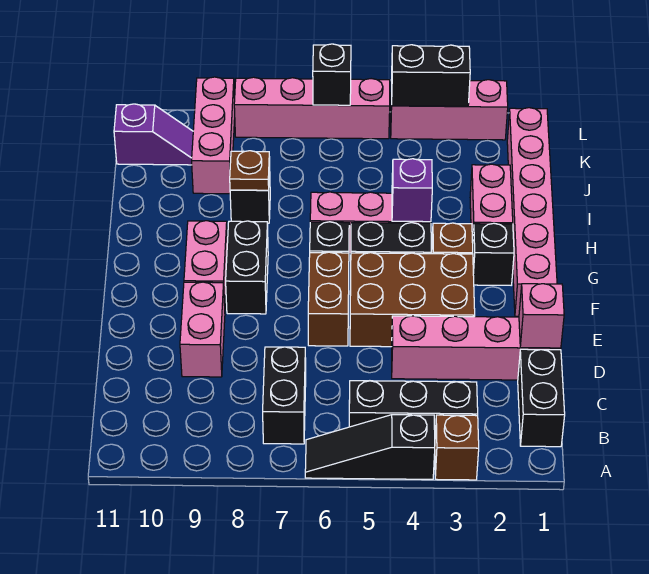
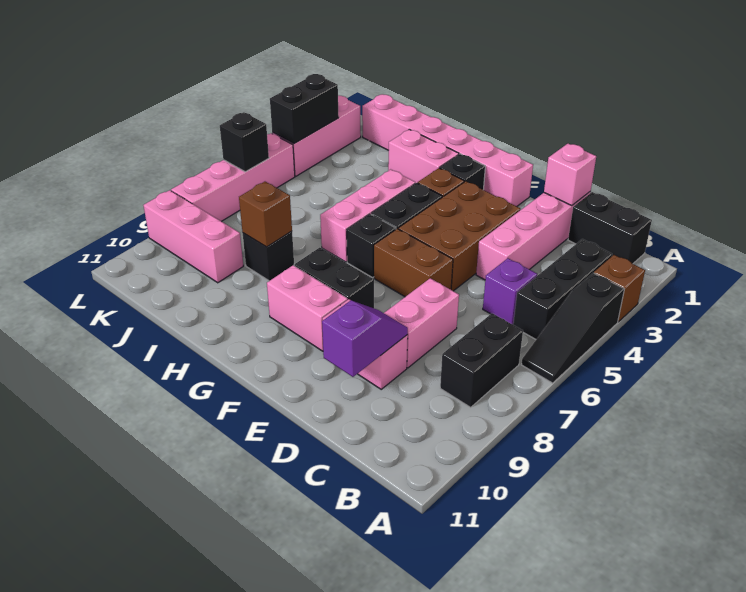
black 1x2 brick [263,347,306,444] -> black 1x2 brick turned to [440,313,523,407]
none -> pink 1x2 brick [384,278,459,368]
purple 1x1 brick [392,159,432,222] -> purple 1x1 brick moved to [483,258,537,325]
brown 1x1 plate [230,151,270,190] -> brown 1x1 brick [239,182,292,247]
purple 1x2 slope [114,104,193,165] -> purple 1x2 slope moved to [322,301,408,377]

